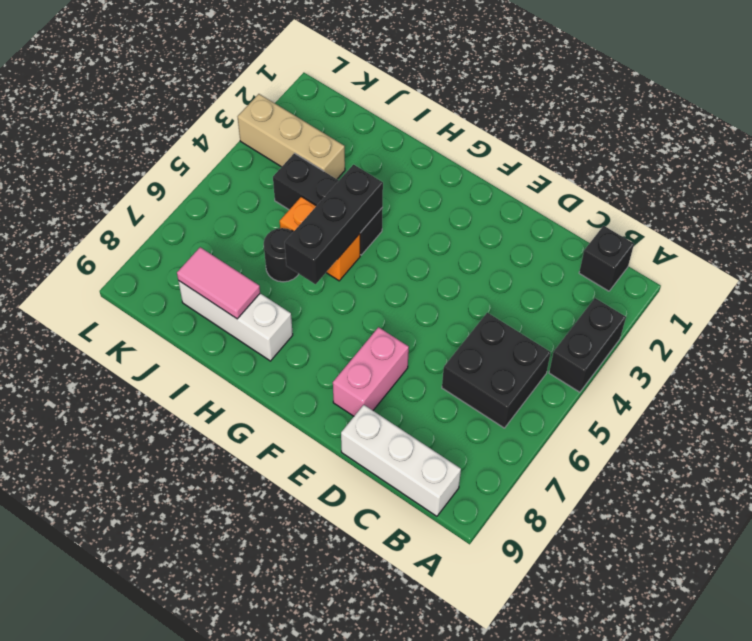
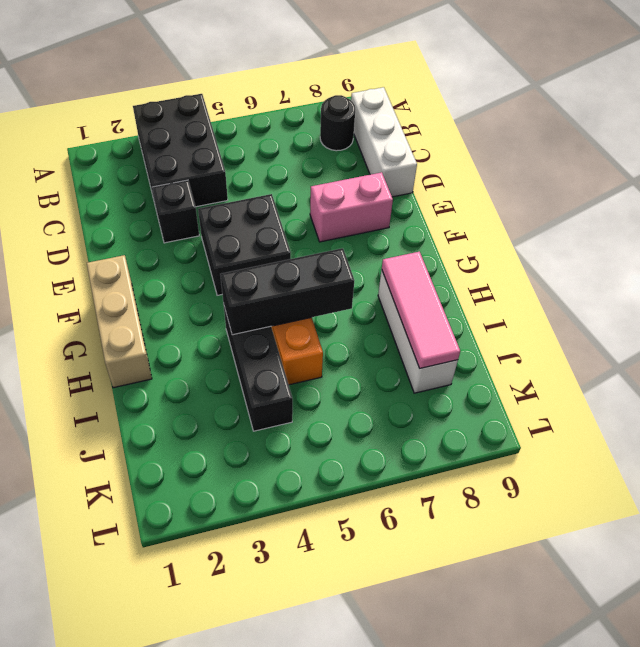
black 1x2 brick [549,298,626,392] -> black 2x3 brick [133,94,228,207]
black 1x1 brick [579,226,634,291] -> black 1x1 brick moved to [152,180,199,243]
black 2x2 brick [442,313,551,428] -> black 2x2 brick moved to [198,194,291,295]
black 1x1 round brick [264,228,298,282] -> black 1x1 round brick moved to [320,95,355,151]
pink 1x2 tile [177,247,260,319] -> pink 1x3 tile [382,252,460,368]
tan 1x3 brick [238,94,345,179] -> tan 1x3 brick moved to [87,255,152,388]

